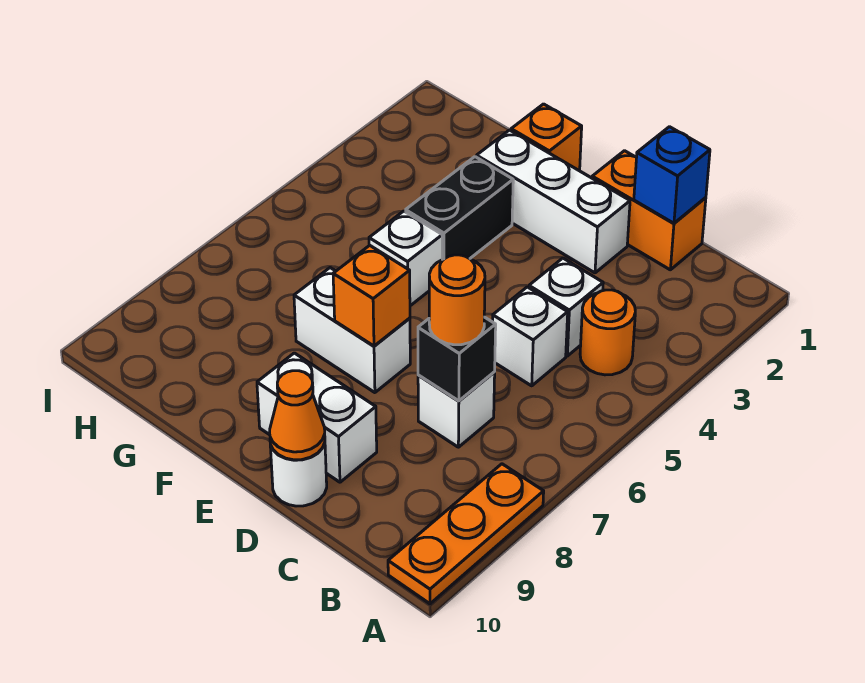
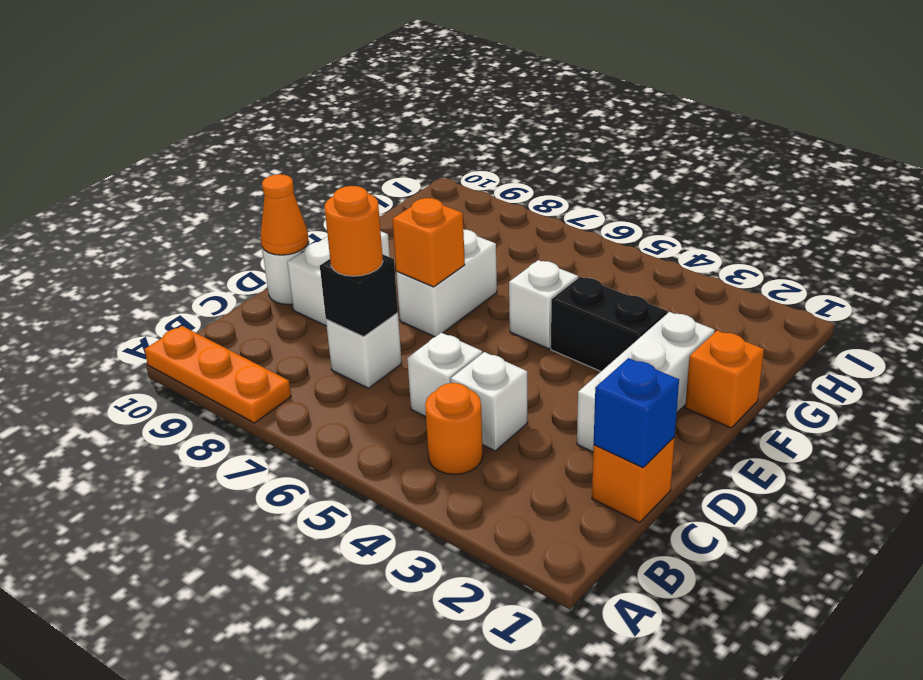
orange 1x2 brick [592,151,706,270] -> orange 1x1 brick [592,437,675,522]

